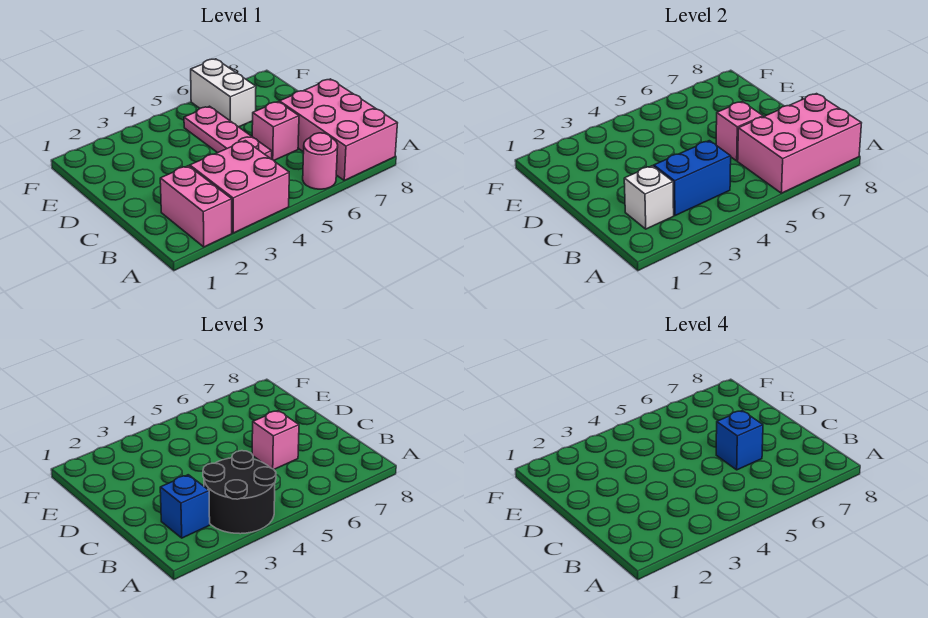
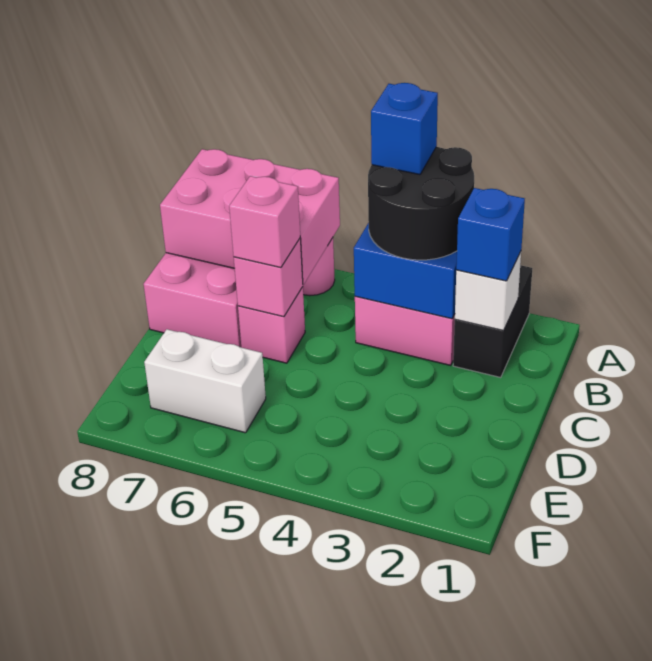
pink 1x2 brick [160,166,232,247] -> black 1x2 brick [453,265,532,377]
pink 1x3 plate [184,106,272,159] -> none
blue 1x1 brick [716,411,763,470] -> blue 1x1 brick moved to [371,83,438,175]
white 1x2 brick [191,59,256,127] -> white 1x2 brick turned to [144,329,266,433]

